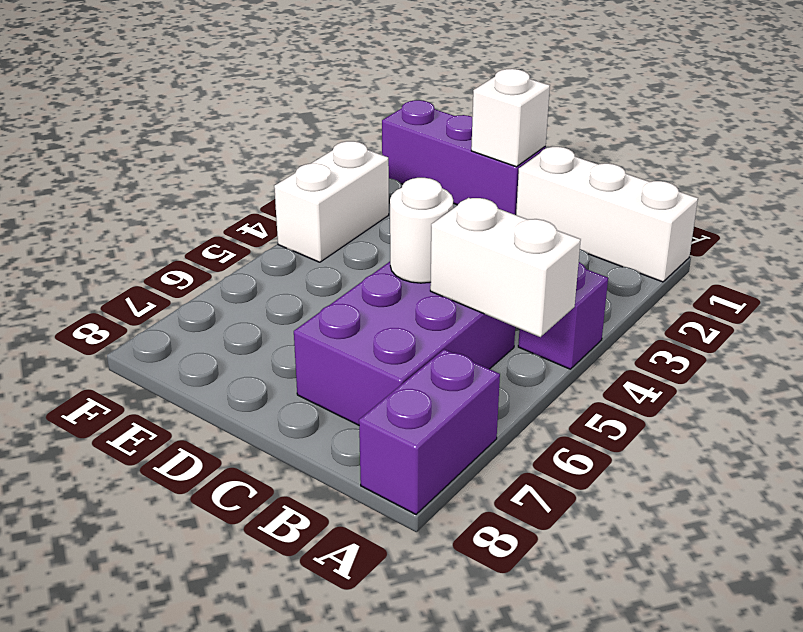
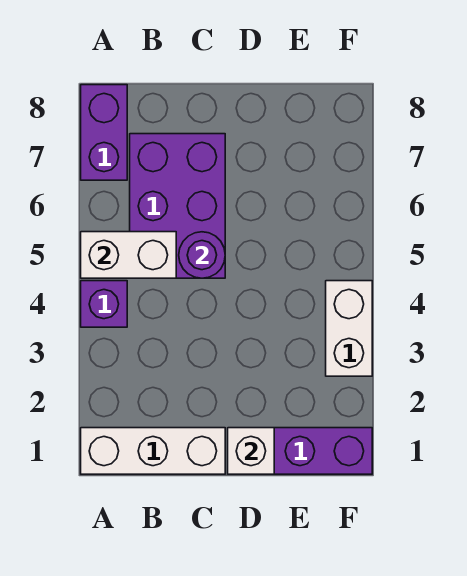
white 1x1 round brick [390,178,453,283] -> purple 1x1 round brick [179,232,225,278]

